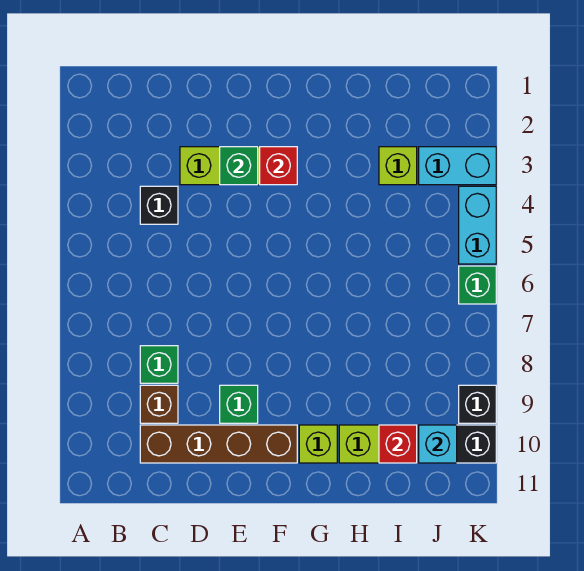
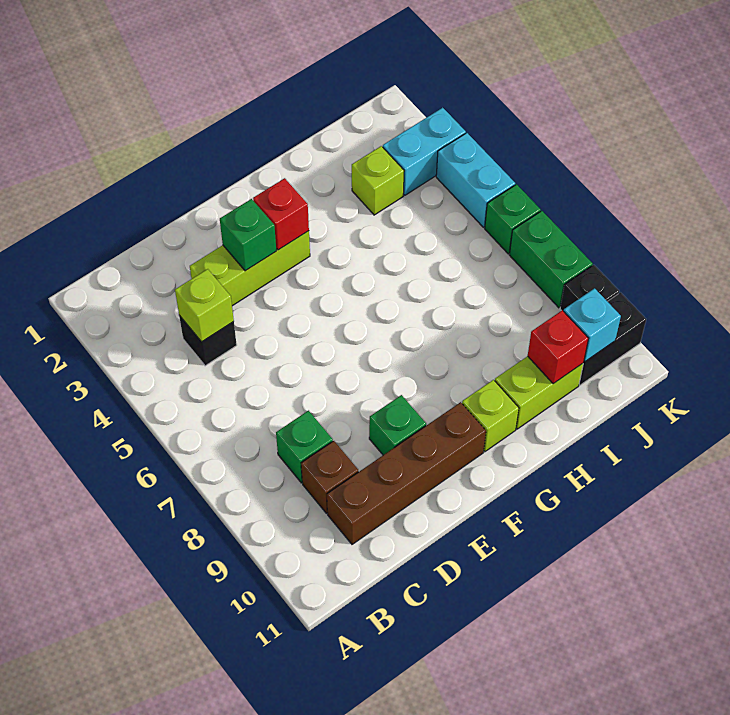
none -> lime 1x1 brick [175,269,234,342]
none -> green 1x2 brick [510,211,593,308]

